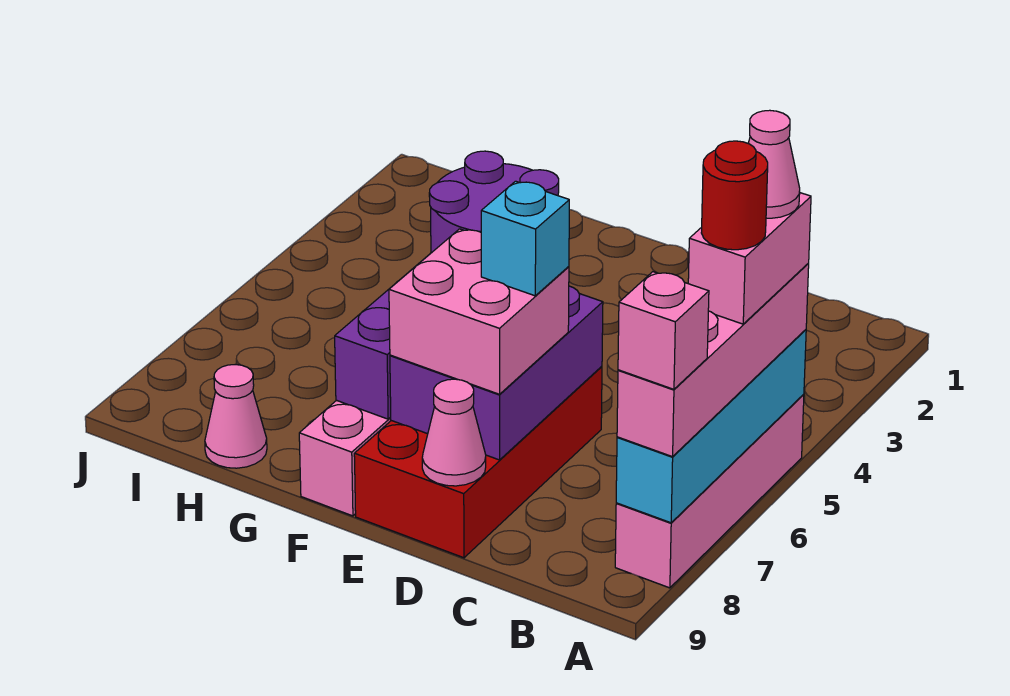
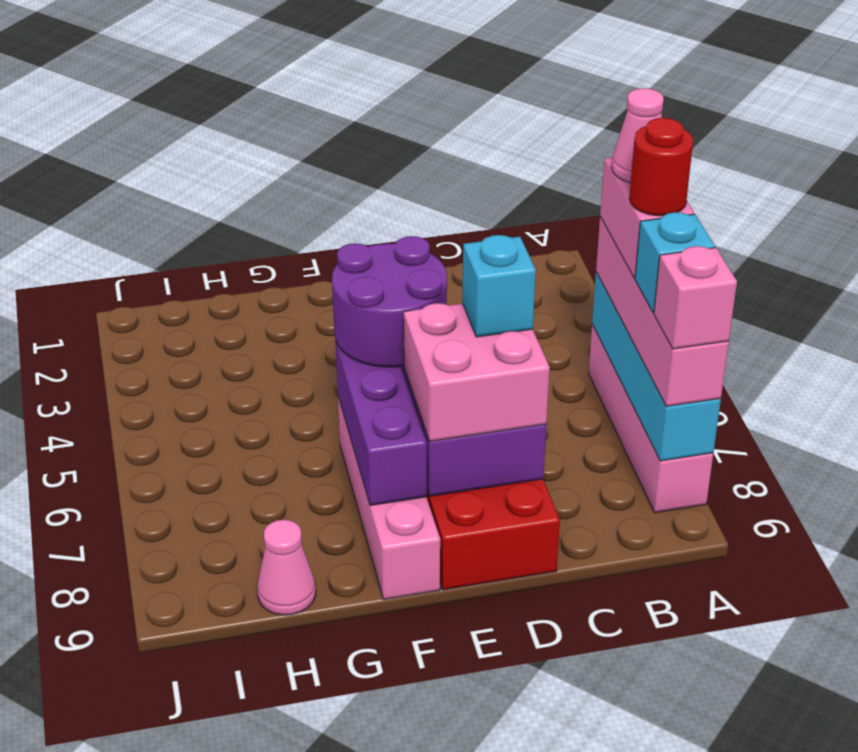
none -> cyan 1x1 brick [635,212,715,313]
pink 1x1 cone [422,379,486,486] -> none

